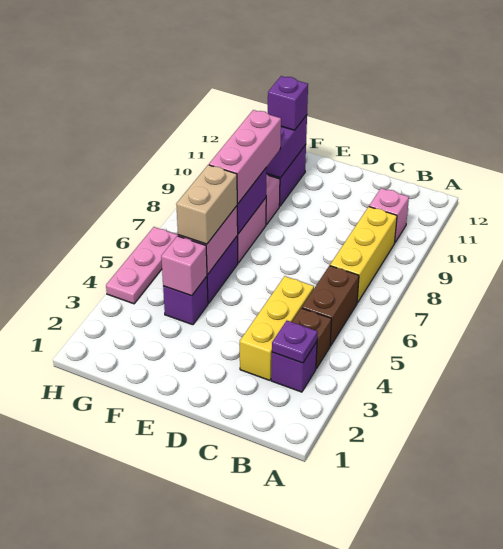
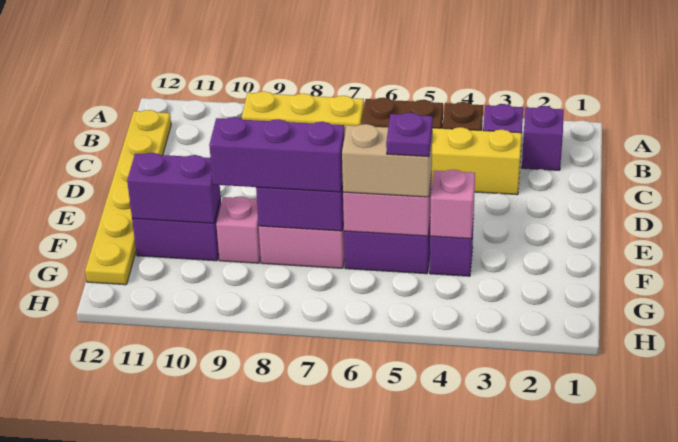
purple 1x1 plate [272,321,318,363] -> purple 1x1 plate moved to [386,113,433,157]
pink 1x1 brick [369,188,409,242] -> none
none -> yellow 1x6 plate [85,110,171,285]
pink 1x3 brick [209,110,281,204] -> purple 1x3 brick [209,117,345,192]
purple 1x1 brick [268,76,308,130] -> purple 1x1 brick moved to [522,106,564,170]
pink 1x3 plate [106,227,178,304] -> none

